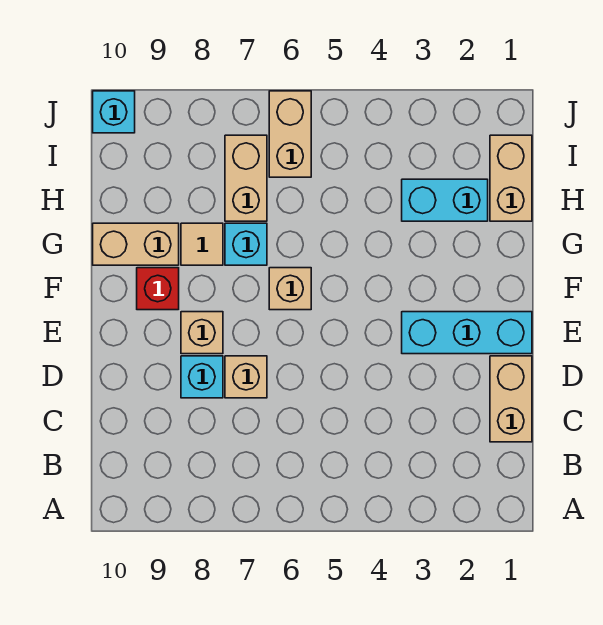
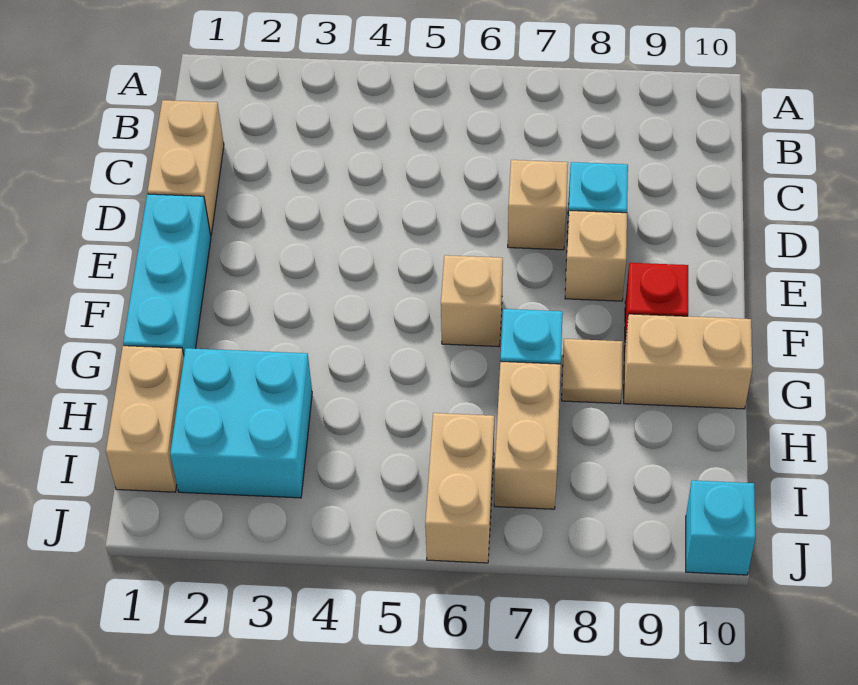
cyan 1x3 brick [402,312,532,354] -> cyan 1x3 brick turned to [123,194,211,354]
cyan 1x2 brick [402,179,488,221] -> cyan 2x2 brick [170,348,312,498]

